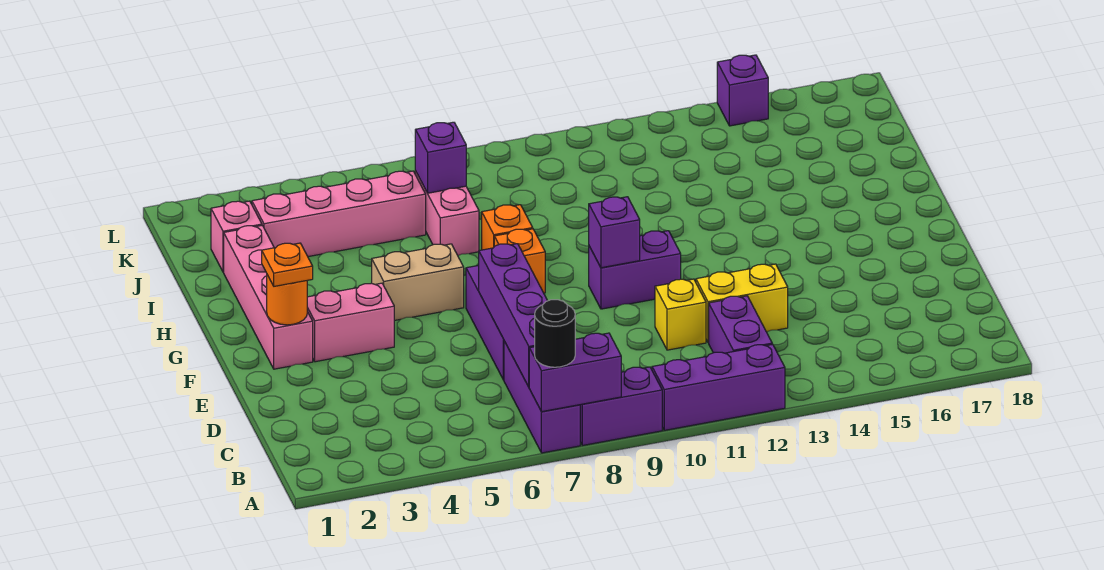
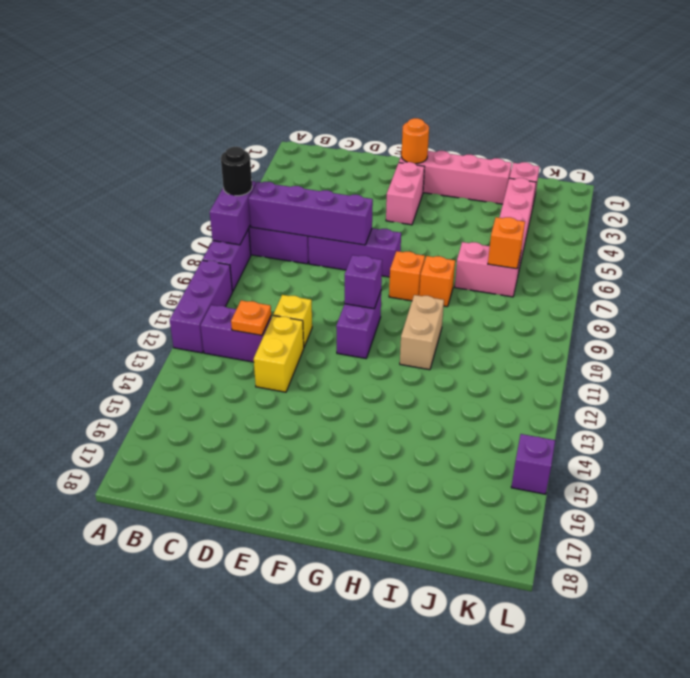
orange 1x1 plate [262,243,313,286] -> orange 1x1 plate moved to [231,300,271,335]
tan 1x2 brick [372,244,464,321] -> tan 1x2 brick moved to [400,295,444,370]
purple 1x1 brick [415,122,466,193] -> orange 1x1 brick [488,217,525,269]

